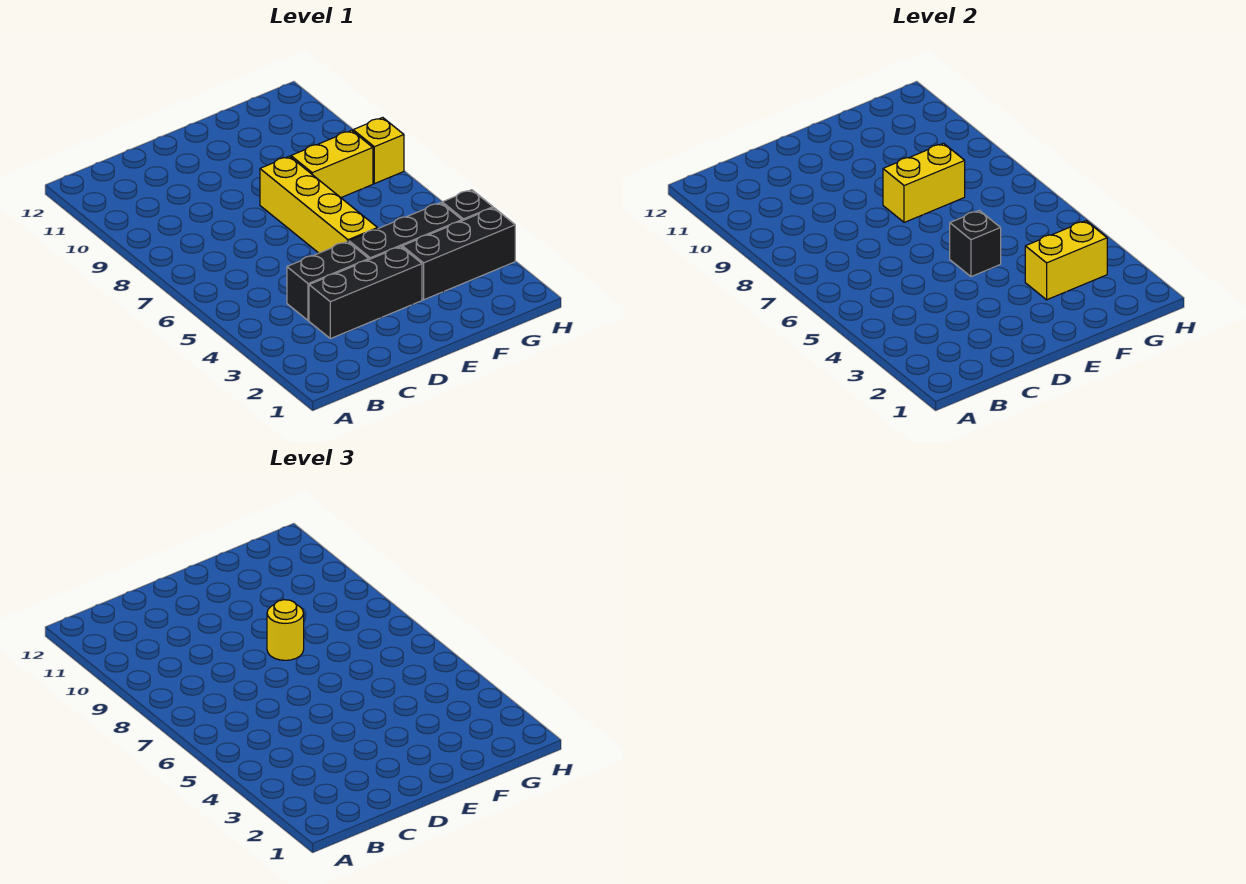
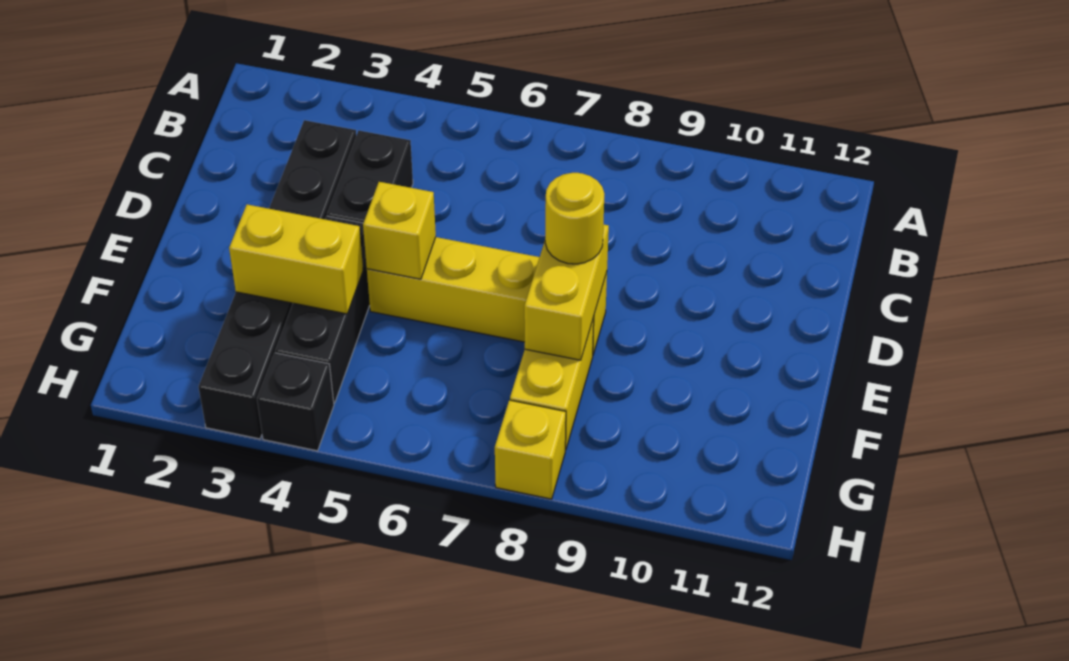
black 1x1 brick [950,210,1001,277] -> yellow 1x1 brick [363,182,436,279]
yellow 1x2 brick [1025,221,1107,300] -> yellow 1x2 brick turned to [229,204,363,314]

